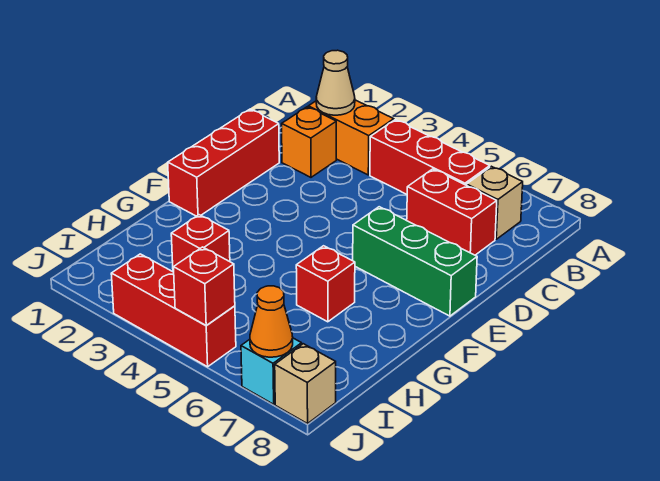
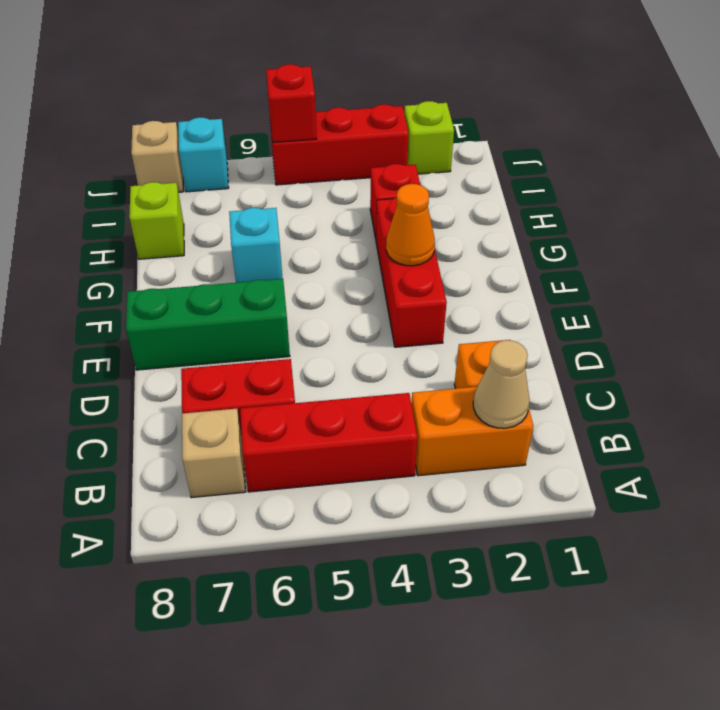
red 1x3 brick [168,109,279,216] -> red 1x3 brick moved to [376,197,447,347]
red 1x1 brick [296,246,355,322] -> cyan 1x1 brick [229,208,283,283]
none -> lime 1x1 brick [129,182,184,259]
none -> lime 1x1 brick [404,101,454,174]
orange 1x1 cone [250,286,293,357] -> orange 1x1 cone moved to [386,184,435,266]

